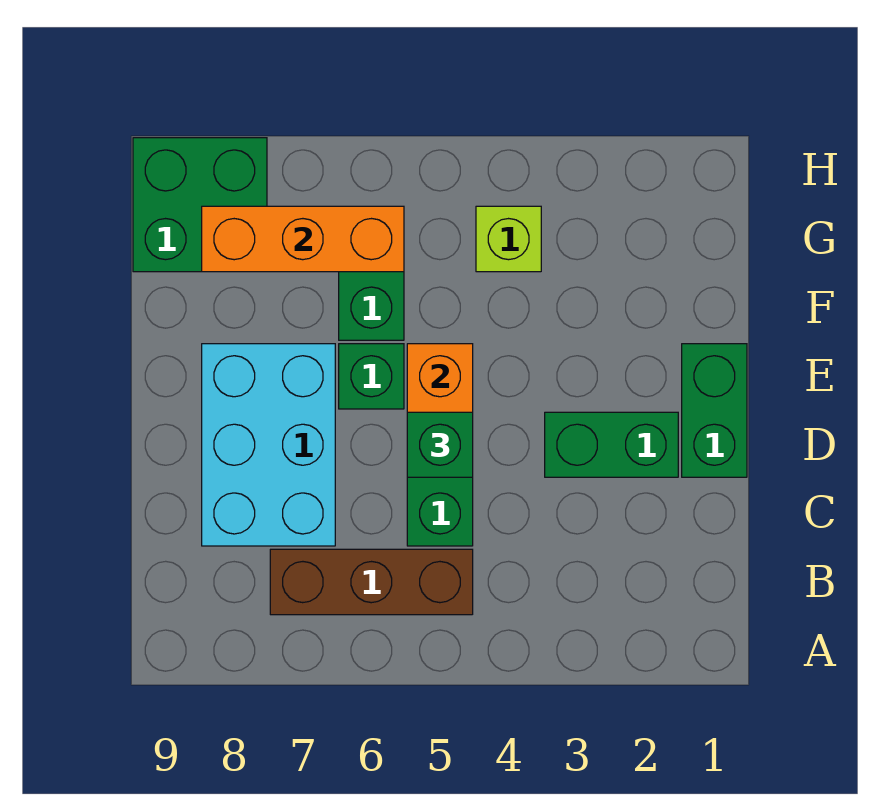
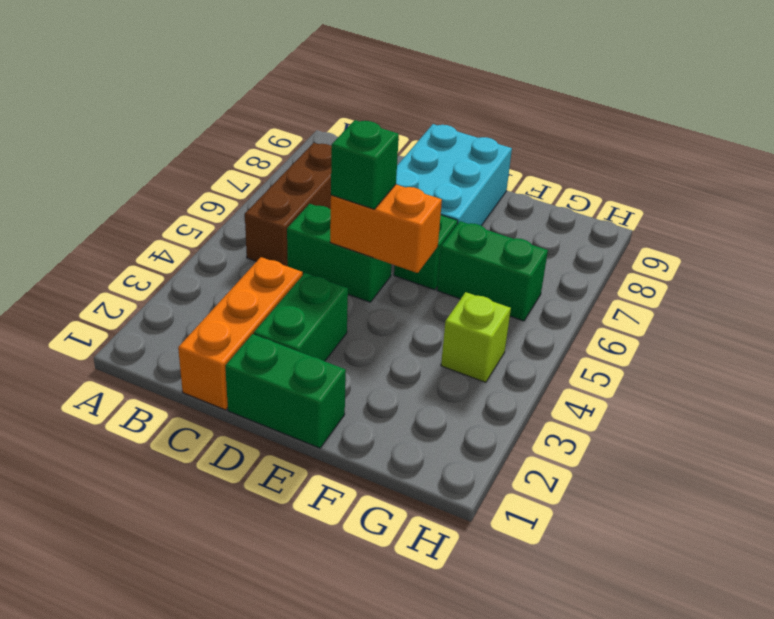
cyan 2x3 brick [202,344,335,546] -> cyan 2x3 brick turned to [396,124,512,226]
orange 1x3 brick [202,206,404,272] -> orange 1x3 brick moved to [178,257,303,410]
green 2x2 brick [133,138,267,272] -> none

